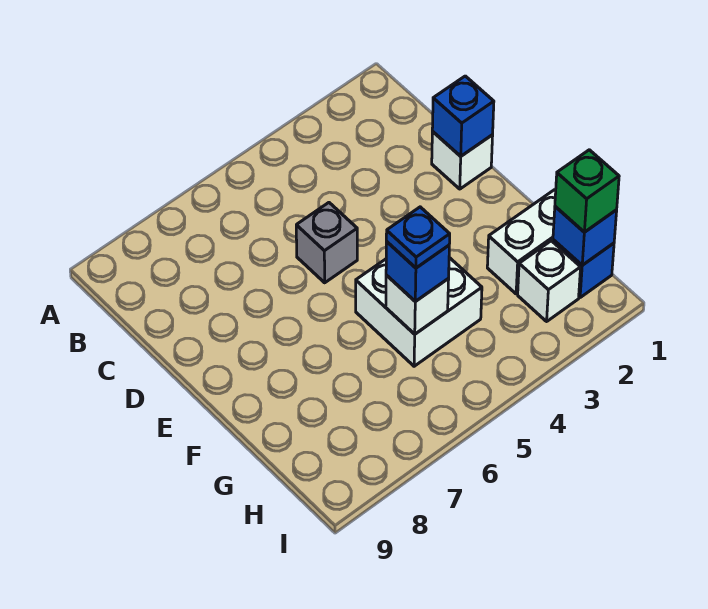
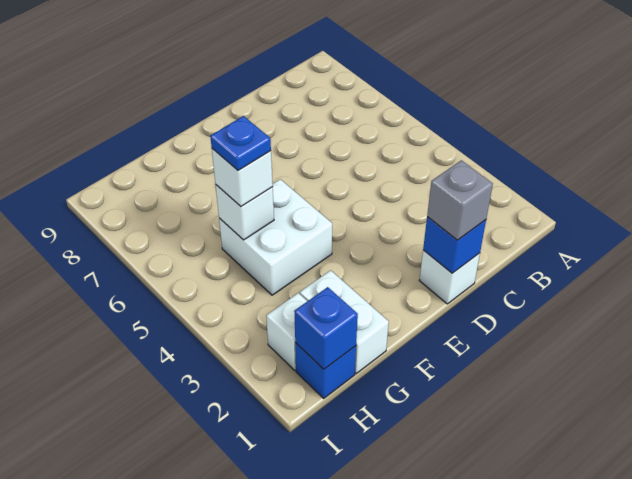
grey 1x1 brick [296,203,357,283] -> grey 1x1 brick moved to [427,160,493,240]
blue 1x1 brick [386,242,449,301] -> white 1x1 brick [212,149,273,206]
green 1x1 brick [555,150,619,232] -> none

